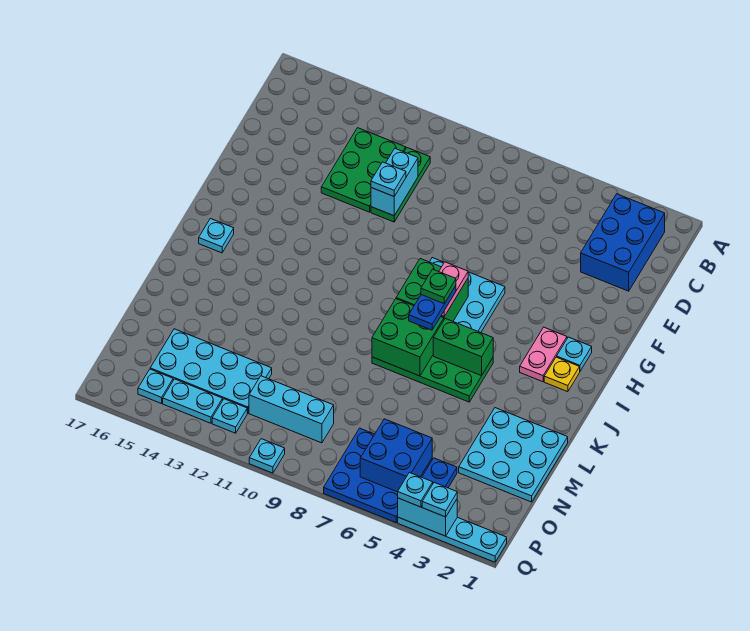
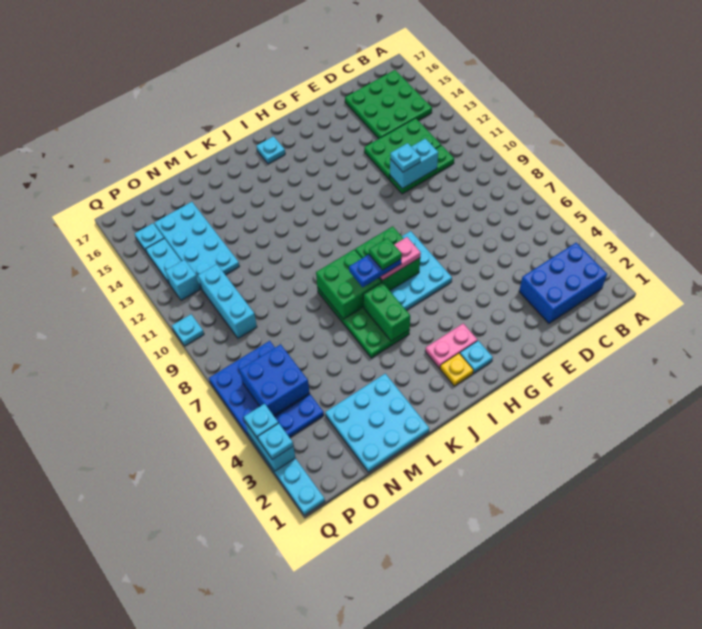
none -> green 3x3 plate [345,70,432,139]
cyan 1x1 plate [212,399,247,433] -> cyan 1x1 brick [166,260,200,300]

